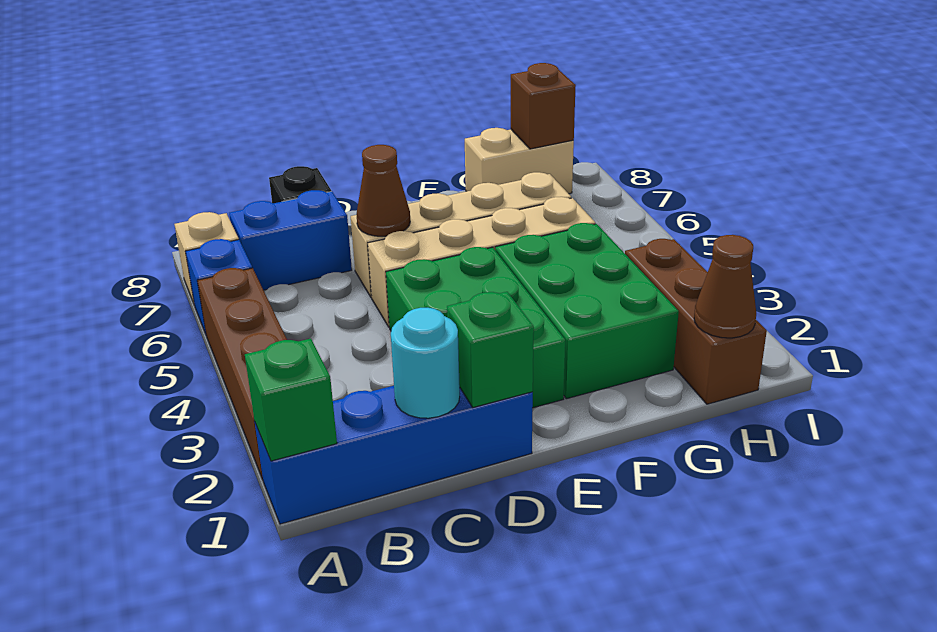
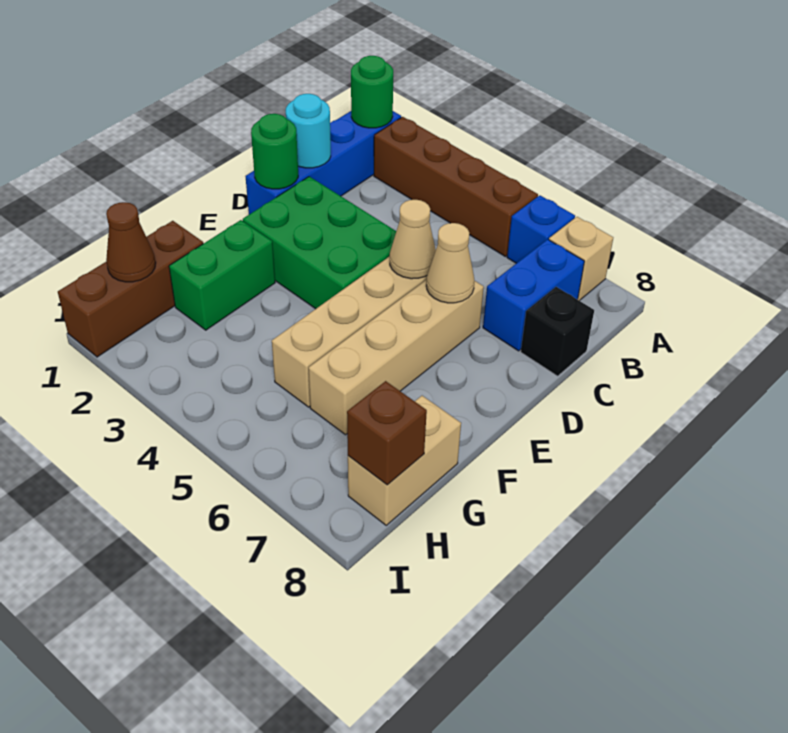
green 1x1 brick [245,339,337,461] -> green 1x1 round brick [351,56,393,128]
green 1x1 brick [447,292,534,407] -> green 1x1 round brick [251,114,298,189]
none -> tan 1x1 cone [390,200,436,279]
brown 1x1 cone [356,145,410,236] -> tan 1x1 cone [426,223,474,303]
green 2x3 brick [495,223,679,399] -> green 1x2 brick [169,220,275,330]
brown 1x3 brick [625,239,767,404] -> brown 1x3 brick turned to [58,221,203,357]

